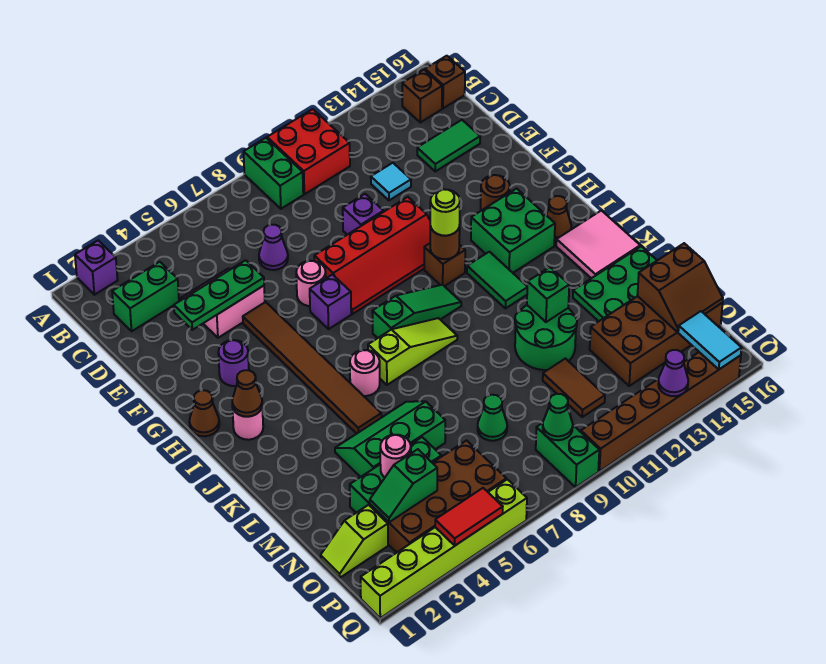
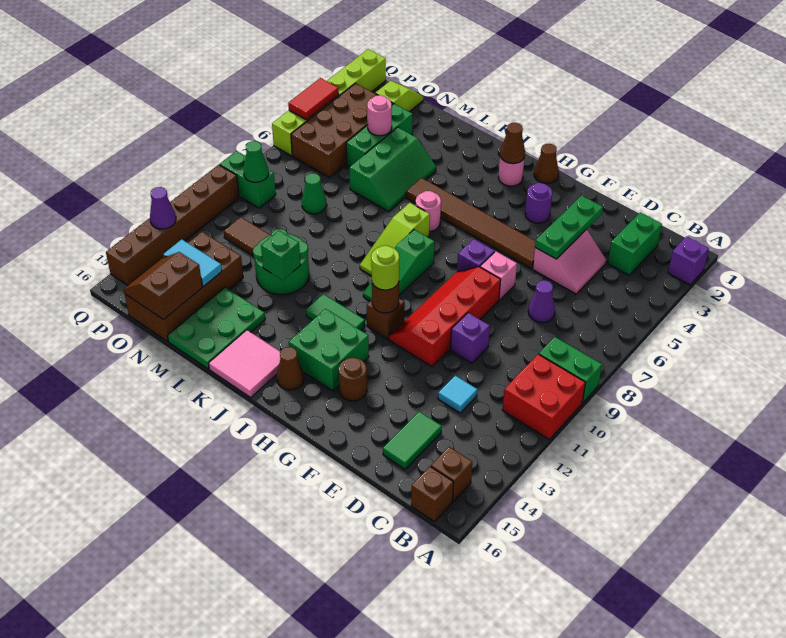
pink 1x1 round brick [296,261,326,306] -> pink 1x1 brick [480,251,517,300]
green 1x2 slope [370,449,437,522] -> none
cyan 1x2 tile [678,311,741,369] -> cyan 1x2 tile moved to [163,239,222,286]

